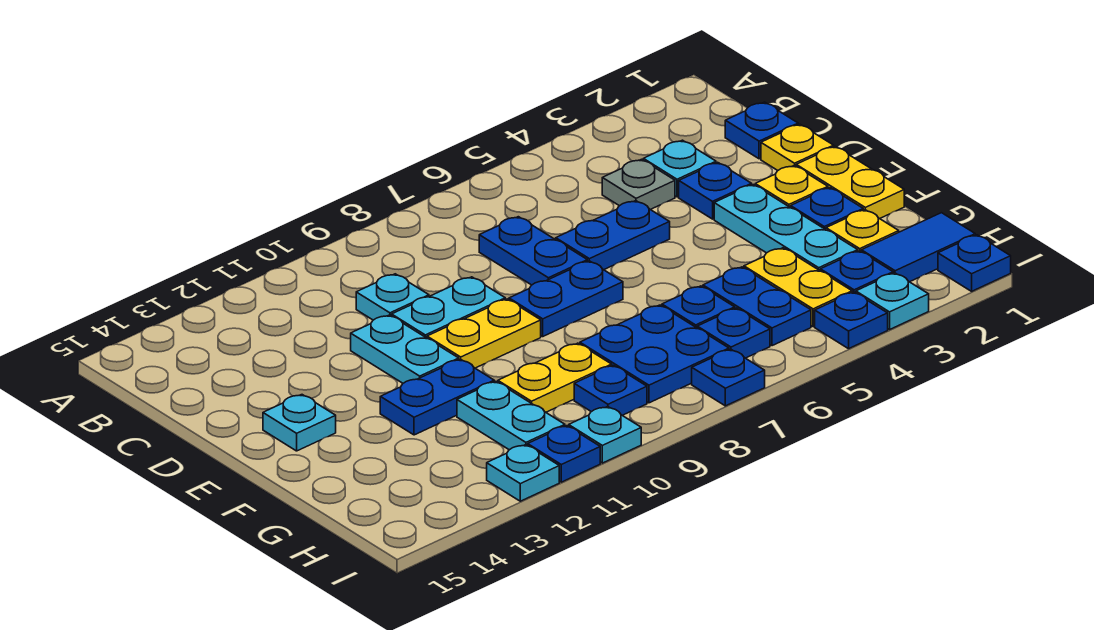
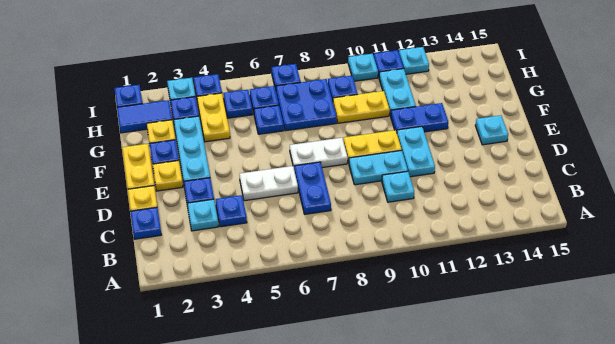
grey 1x1 plate [602,159,675,210] -> blue 1x1 plate [216,195,247,227]
blue 1x2 plate [556,201,670,270] -> white 1x2 plate [239,166,298,201]
blue 1x2 plate [509,261,623,336] -> white 1x2 plate [290,138,348,171]
blue 1x2 plate [703,267,811,346] -> blue 1x1 plate [223,90,253,118]

